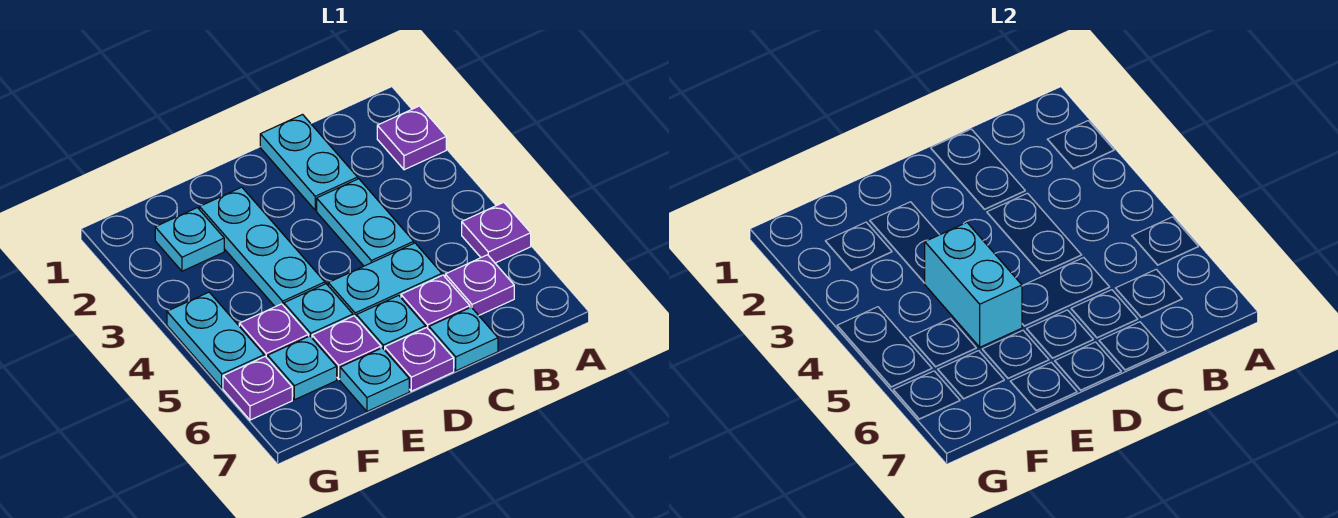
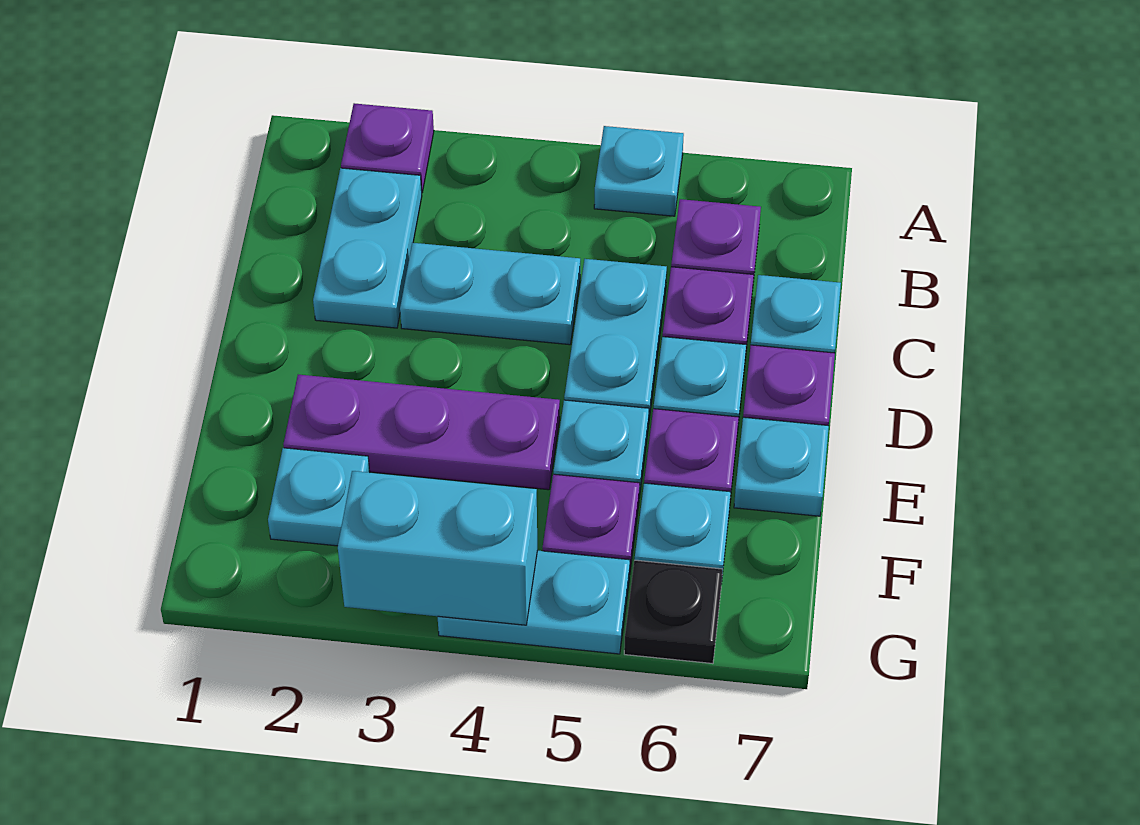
purple 1x1 plate [462,202,531,263] -> cyan 1x1 plate [594,126,684,216]
cyan 1x2 plate [260,115,358,210] -> cyan 1x2 plate turned to [313,168,422,328]
cyan 1x3 plate [200,187,325,307] -> purple 1x3 plate [283,374,560,490]
cyan 1x2 brick [925,223,1022,347] -> cyan 1x2 brick moved to [338,471,538,625]
purple 1x1 plate [223,356,292,420] -> black 1x1 plate [624,560,723,664]

